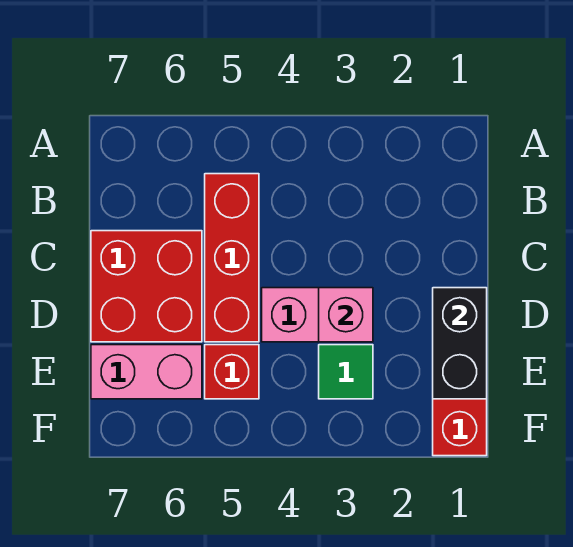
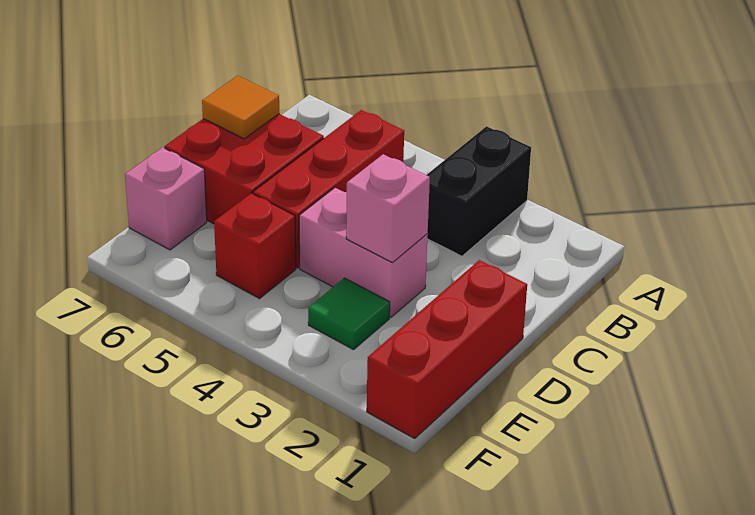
none -> orange 1x1 tile [202,76,279,139]
black 1x2 brick [433,288,487,399] -> black 1x2 brick moved to [427,126,531,256]
pink 1x2 brick [91,345,202,399] -> pink 1x1 brick [125,147,207,250]

